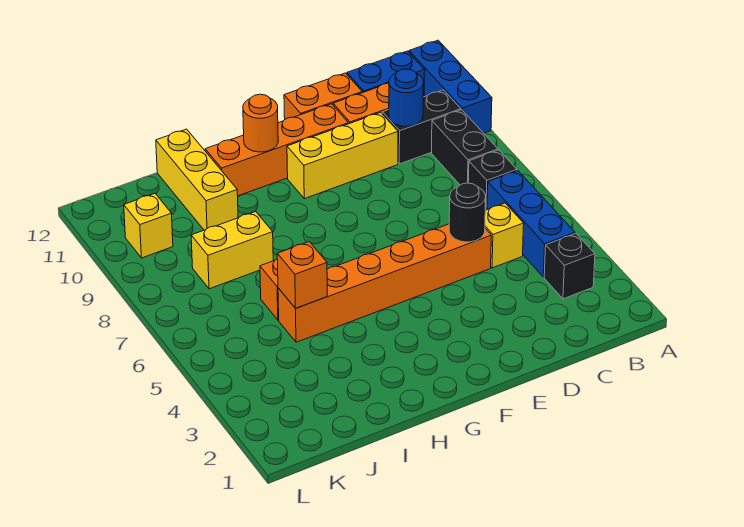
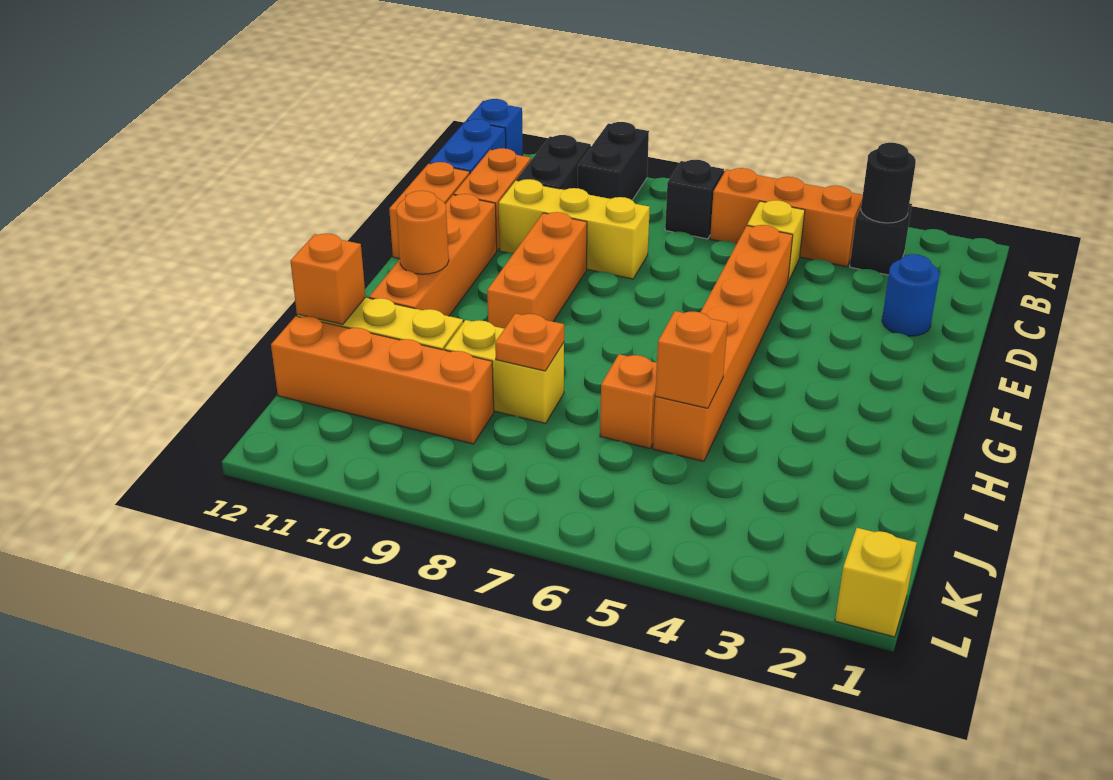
blue 1x3 brick [409,40,492,133] -> blue 1x1 brick [467,99,523,156]
blue 1x3 brick [487,171,575,277] -> orange 1x3 brick [710,168,863,267]
black 1x2 brick [432,110,498,185] -> black 1x2 brick turned to [578,122,649,200]
blue 1x1 round brick [389,69,423,126] -> blue 1x1 round brick moved to [882,254,939,336]
black 1x1 round brick [449,183,486,242] -> black 1x1 round brick moved to [861,143,916,223]
yellow 1x3 brick [287,112,398,199] -> yellow 1x3 brick turned to [499,179,650,279]
none -> orange 1x3 brick [487,212,587,329]
yellow 1x2 brick [191,212,273,289] -> yellow 1x2 brick turned to [445,320,564,423]
none -> orange 1x1 plate [495,313,564,371]
none -> orange 1x1 brick [290,234,366,324]
none -> orange 1x4 brick [271,316,494,444]
yellow 1x1 brick [124,194,173,258] -> yellow 1x1 brick moved to [835,528,917,637]

